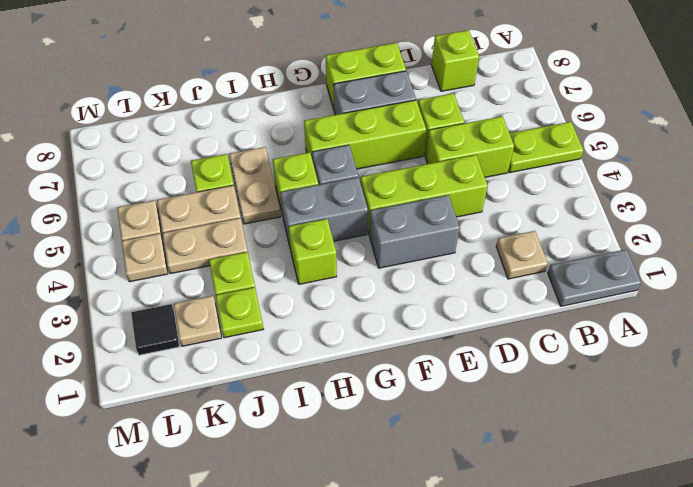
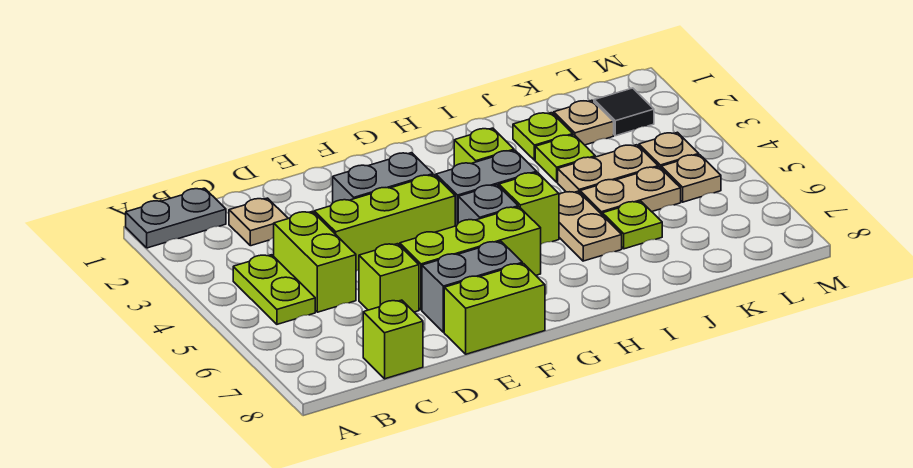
lime 1x2 plate [508,122,583,173] -> lime 1x2 plate turned to [233,255,315,324]
lime 1x2 brick [425,116,514,177] -> lime 1x2 brick turned to [274,212,356,312]

